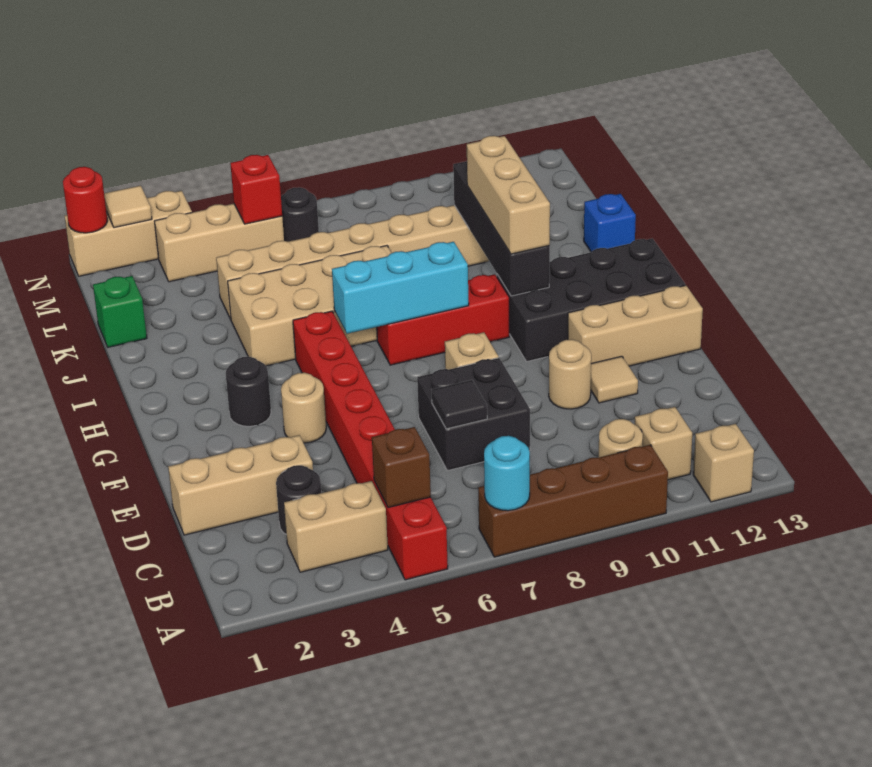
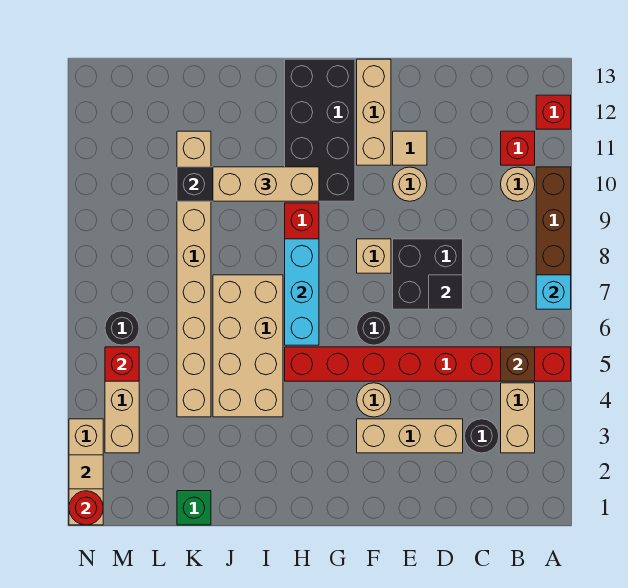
cyan 1x1 round brick [484,436,530,511] -> cyan 1x1 brick [536,275,571,309]
tan 1x1 brick [693,424,754,502] -> red 1x1 brick [536,95,571,129]
tan 1x1 brick [635,407,692,480] -> red 1x1 brick [501,131,535,165]
tan 1x3 brick [168,435,313,535] -> tan 1x3 brick turned to [357,419,463,453]
black 1x1 round brick [226,357,271,426] -> black 1x1 round brick moved to [357,311,391,345]
blue 1x1 brick [584,194,636,252] -> none

